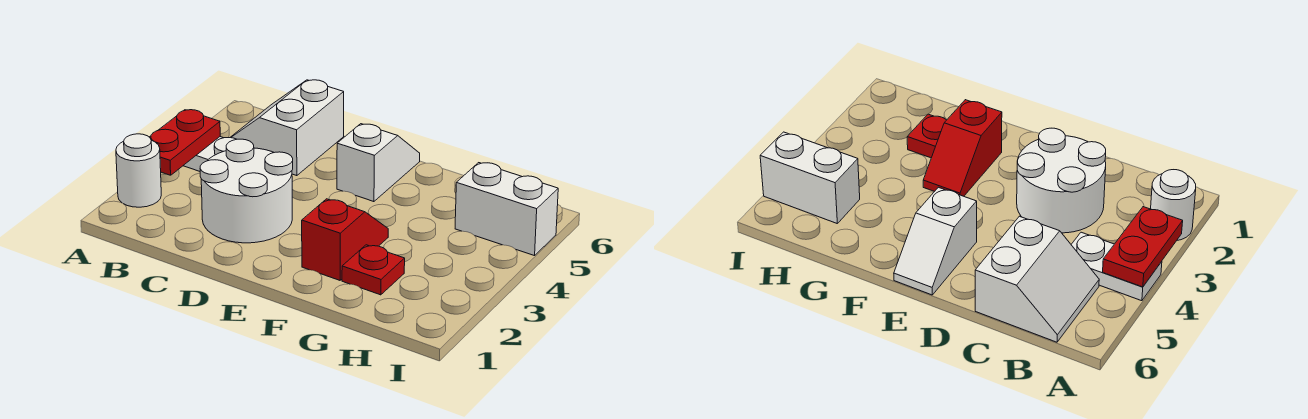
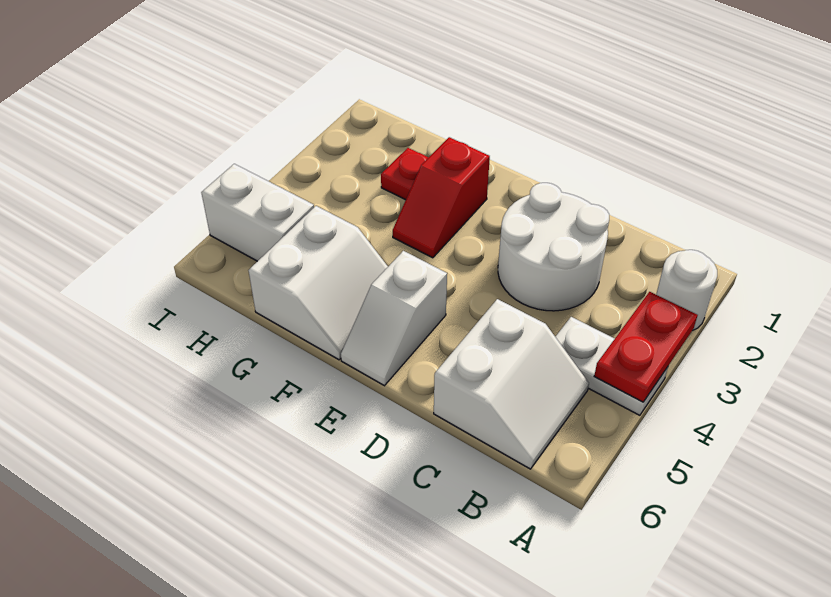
none -> white 2x2 slope [248,206,388,360]

